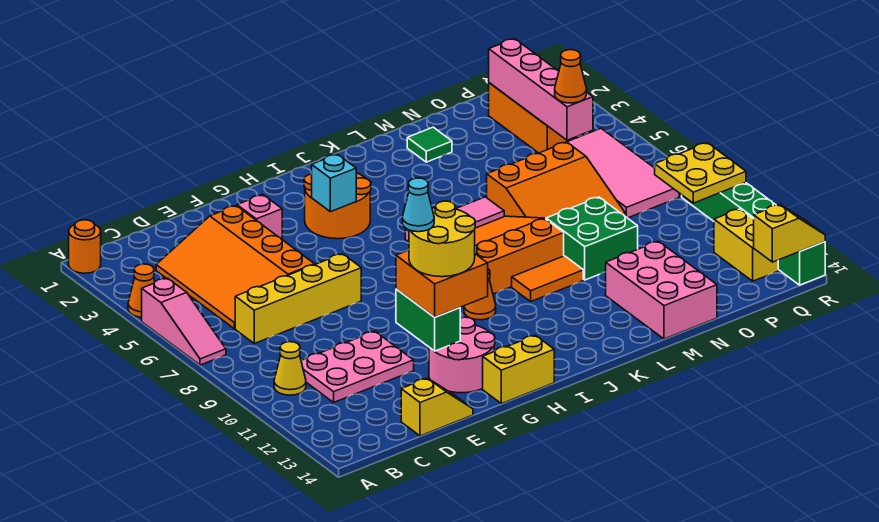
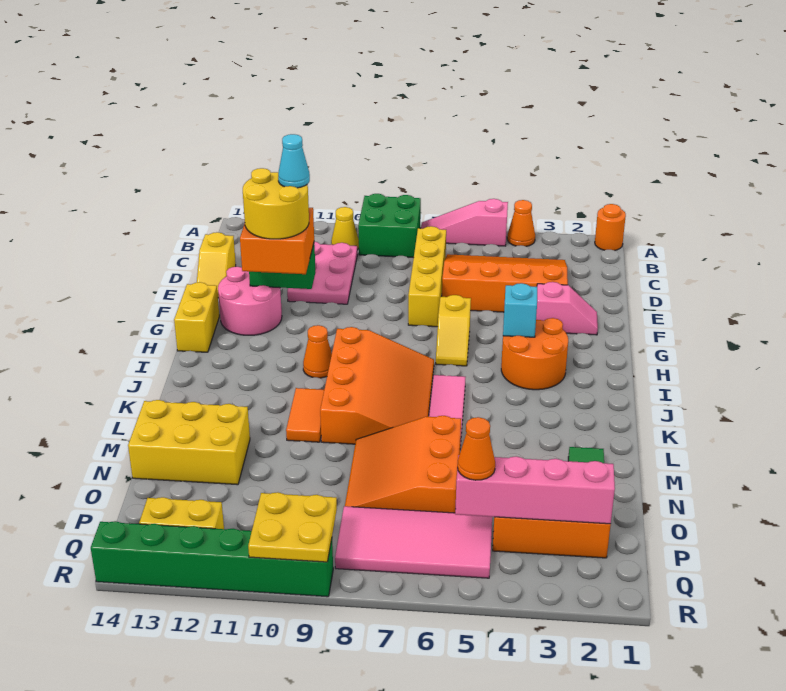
green 2x2 brick [546,197,638,280] -> green 2x2 brick moved to [358,194,421,258]
pink 2x3 brick [606,241,717,339] -> yellow 2x3 brick [128,400,250,485]
yellow 1x2 slope [754,204,825,262] -> yellow 1x2 slope moved to [436,295,471,366]

